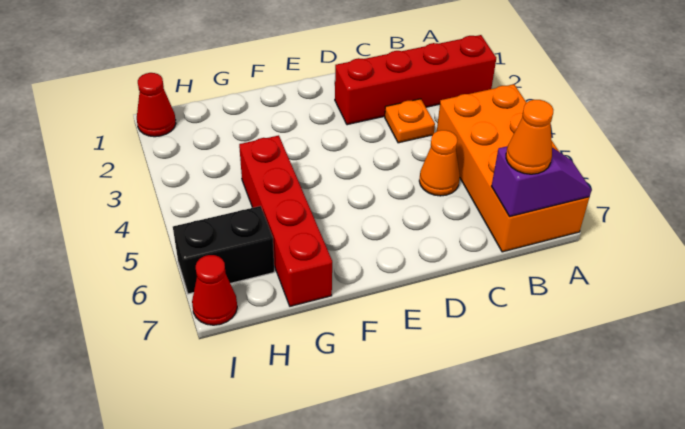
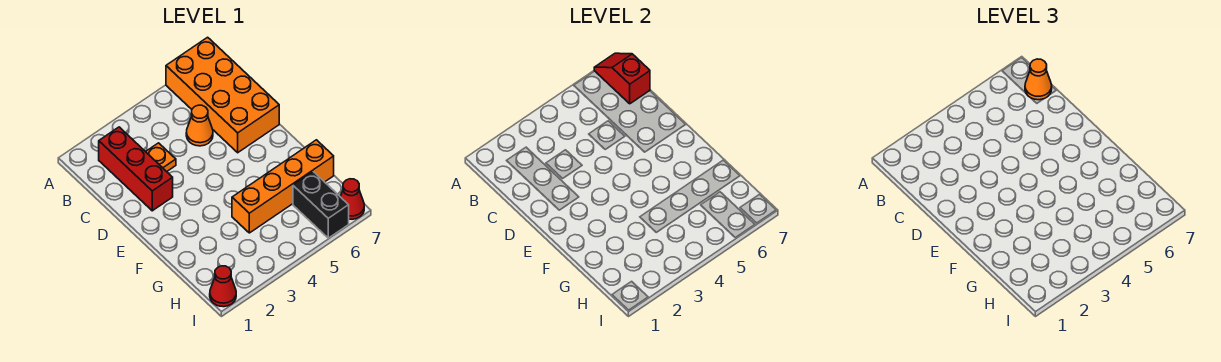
red 1x4 brick [335,35,496,125] -> red 1x3 brick [99,127,173,211]
orange 2x4 brick [437,84,589,252] -> orange 2x4 brick turned to [166,37,279,153]
purple 1x2 slope [491,146,592,217] -> red 1x2 slope [594,53,650,104]
red 1x4 brick [239,135,332,306] -> orange 1x4 brick [232,140,334,233]

